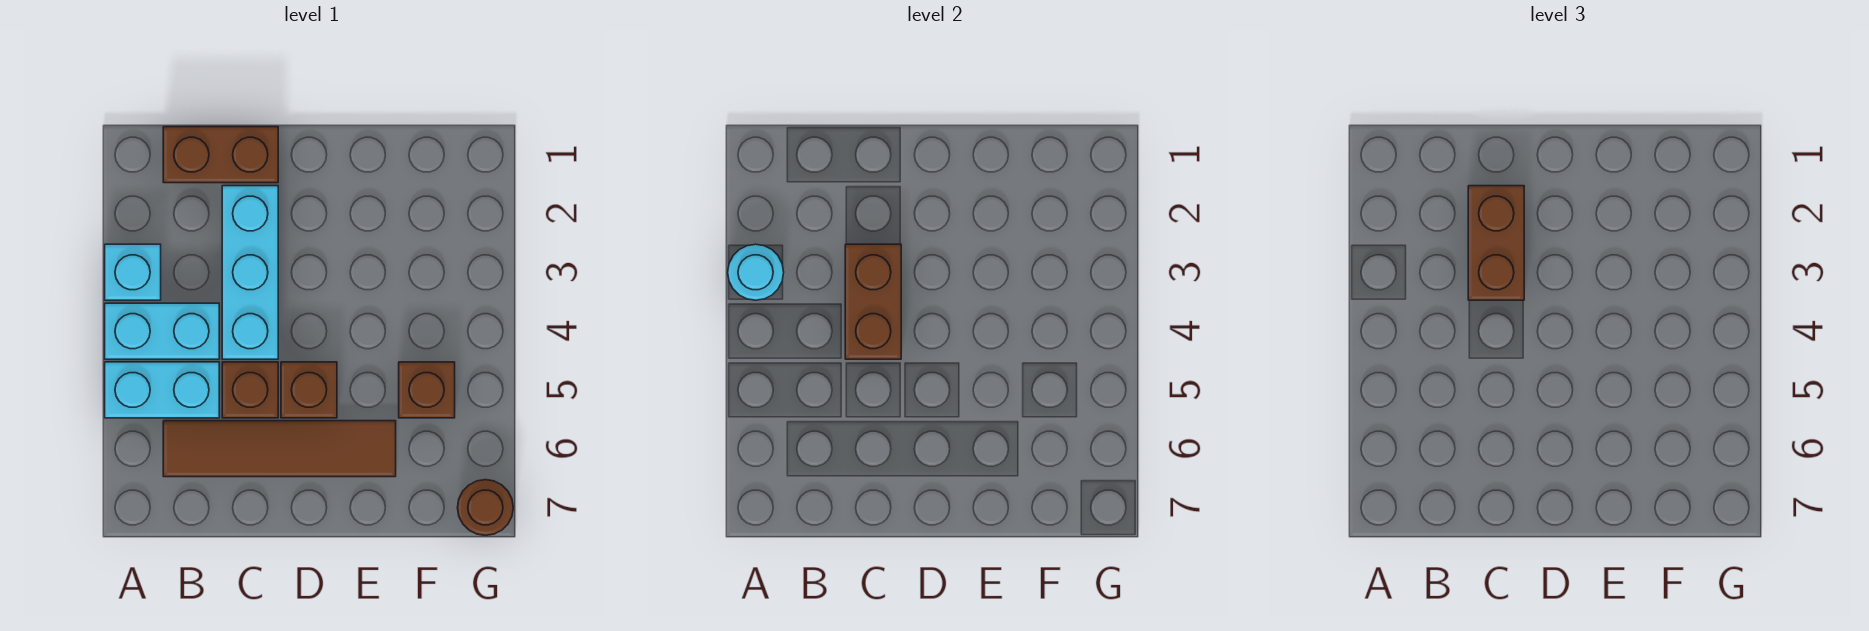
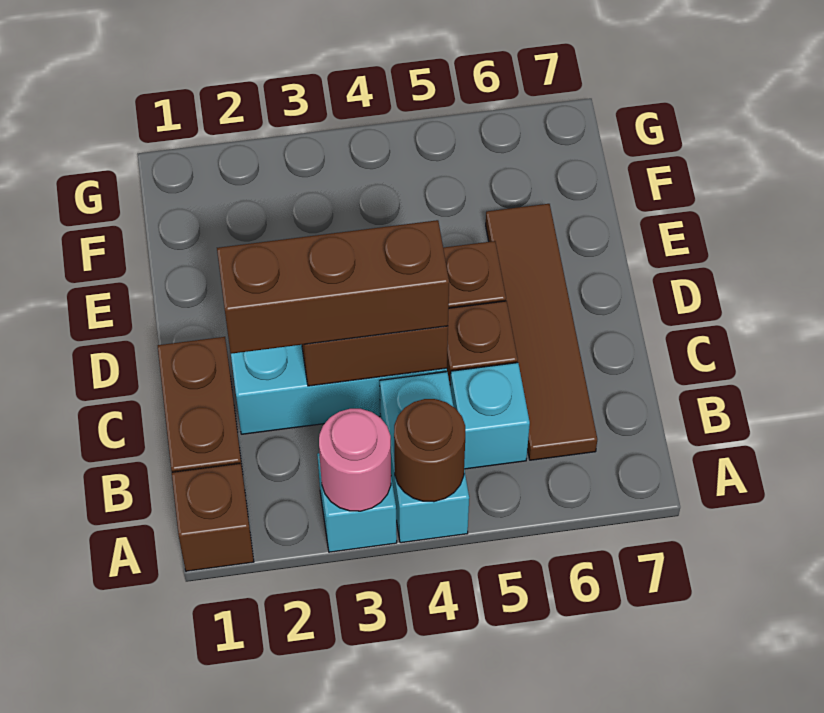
cyan 1x1 round brick [728,244,784,300] -> pink 1x1 round brick [319,409,391,511]
cyan 1x2 brick [105,362,219,418] -> cyan 1x1 brick [450,363,530,469]
brown 1x2 brick [1468,186,1524,300] -> brown 1x3 brick [217,220,449,354]
brown 1x1 brick [399,362,455,418] -> brown 1x1 brick moved to [172,464,254,571]
brown 1x1 round brick [457,480,513,536] -> brown 1x1 round brick moved to [394,399,465,502]

